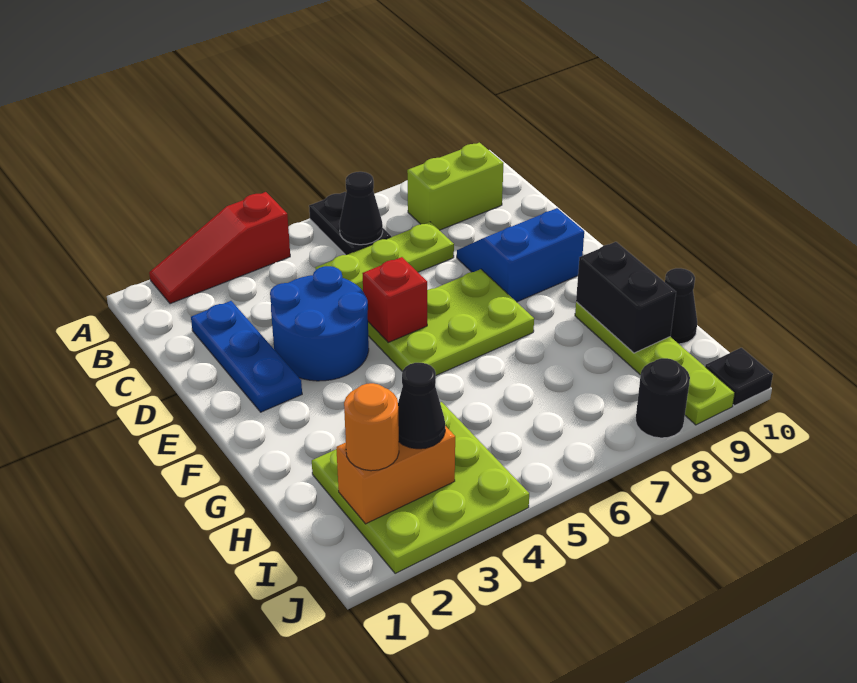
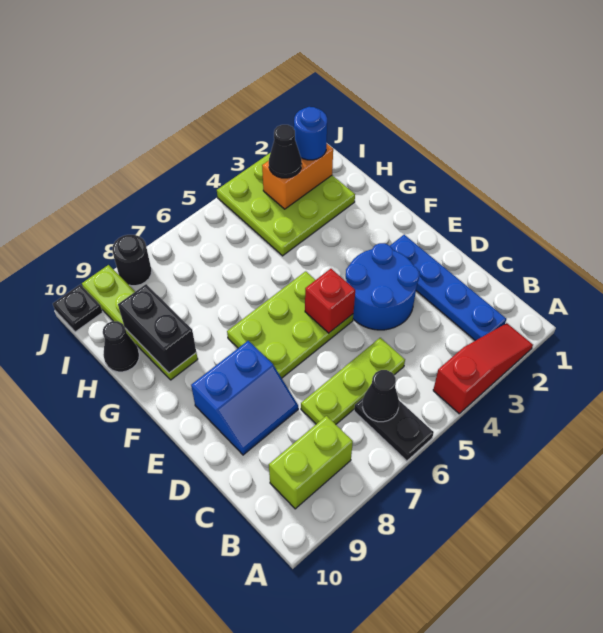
blue 1x3 plate [191,301,302,412] -> blue 1x4 plate [390,235,506,341]
orange 1x1 round brick [344,383,399,471] -> blue 1x1 round brick [294,107,327,160]

